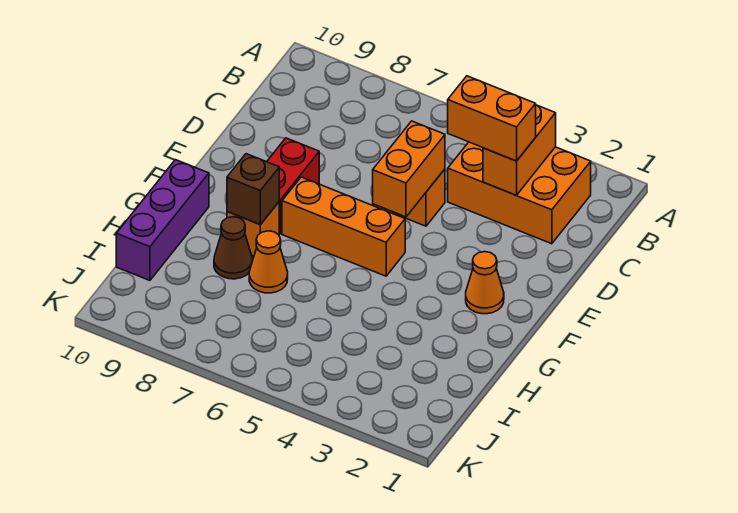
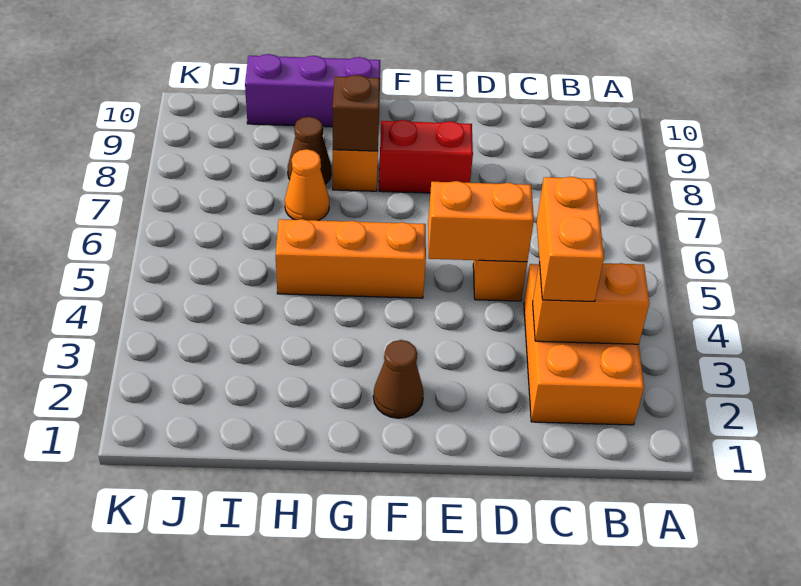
orange 1x1 cone [466,252,504,314] -> brown 1x1 cone [373,340,424,418]
orange 1x3 brick [282,177,405,276] -> orange 1x3 brick turned to [276,219,426,298]

